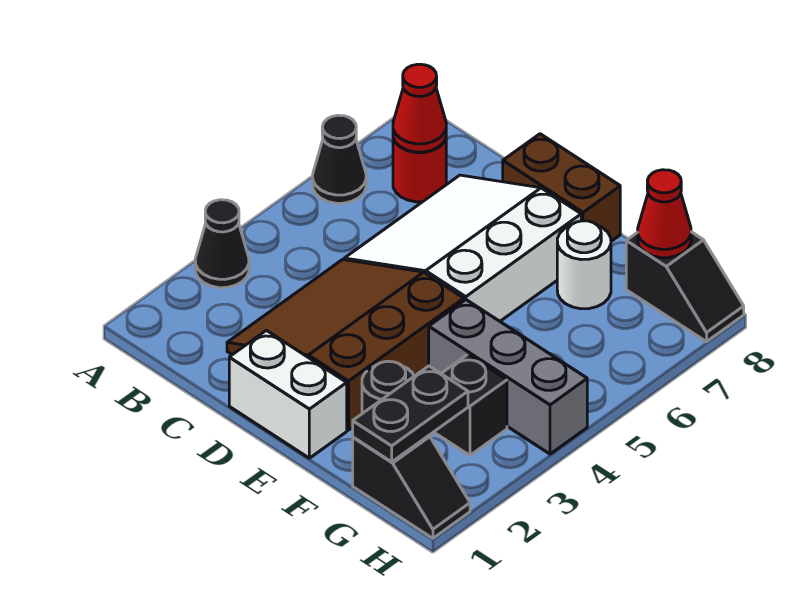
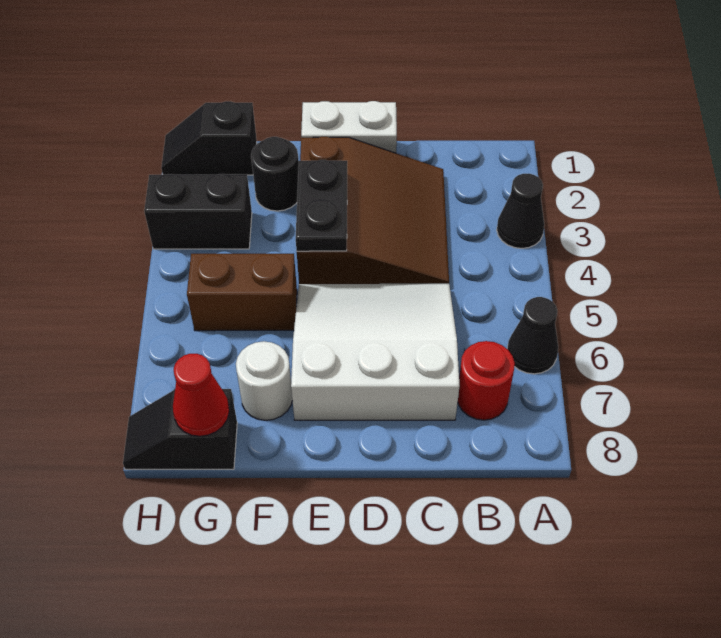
red 1x1 cone [393,64,446,152] -> none
white 3x3 slope [344,175,581,321] -> white 3x3 slope turned to [291,284,460,420]
brown 1x2 brick [503,134,620,241] -> brown 1x2 brick moved to [187,254,297,331]
grey 1x3 brick [429,300,587,454] -> none
black 1x2 plate [353,366,468,462] -> black 1x2 plate moved to [296,160,347,251]
black 1x1 brick [434,355,507,455] -> black 1x2 brick [144,174,252,249]

